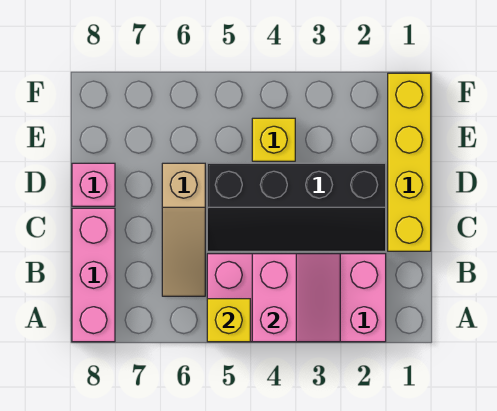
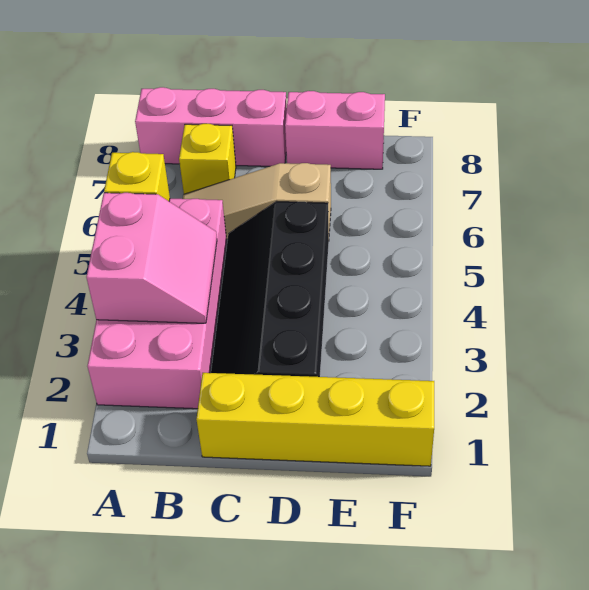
pink 2x2 slope [252,254,340,342] -> pink 2x2 slope turned to [86,193,217,323]
pink 1x1 brick [72,163,115,206] -> pink 1x2 brick [285,91,385,169]
yellow 1x1 brick [252,118,295,161] -> yellow 1x1 brick moved to [179,124,236,194]

